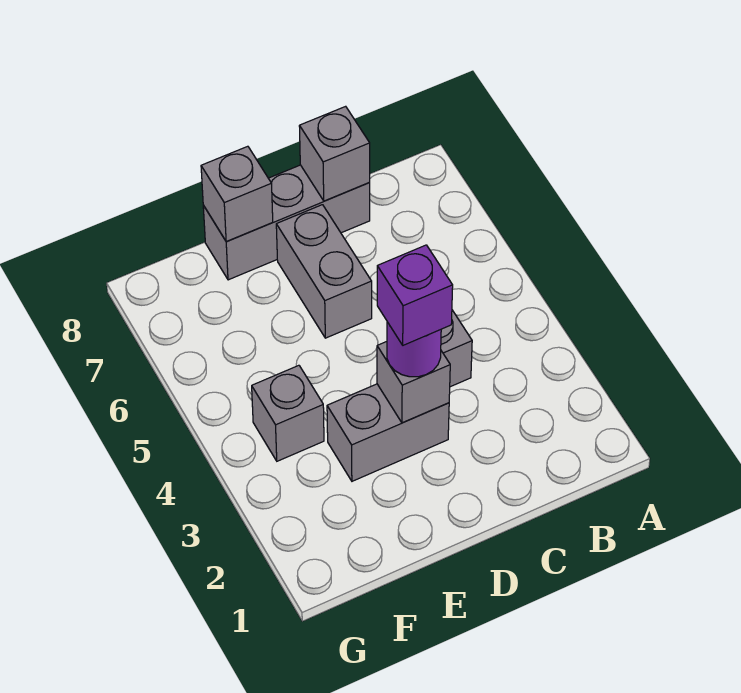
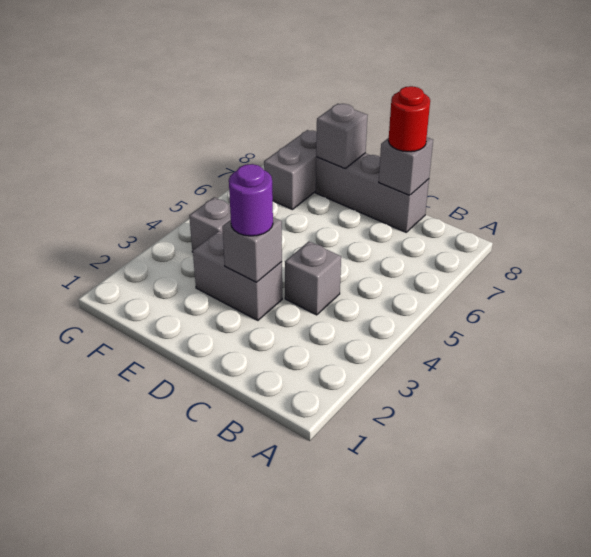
none -> red 1x1 round brick [388,86,430,152]
purple 1x1 brick [377,245,453,345] -> none
grey 1x2 brick [276,205,372,338] -> grey 1x2 brick moved to [264,130,317,209]

